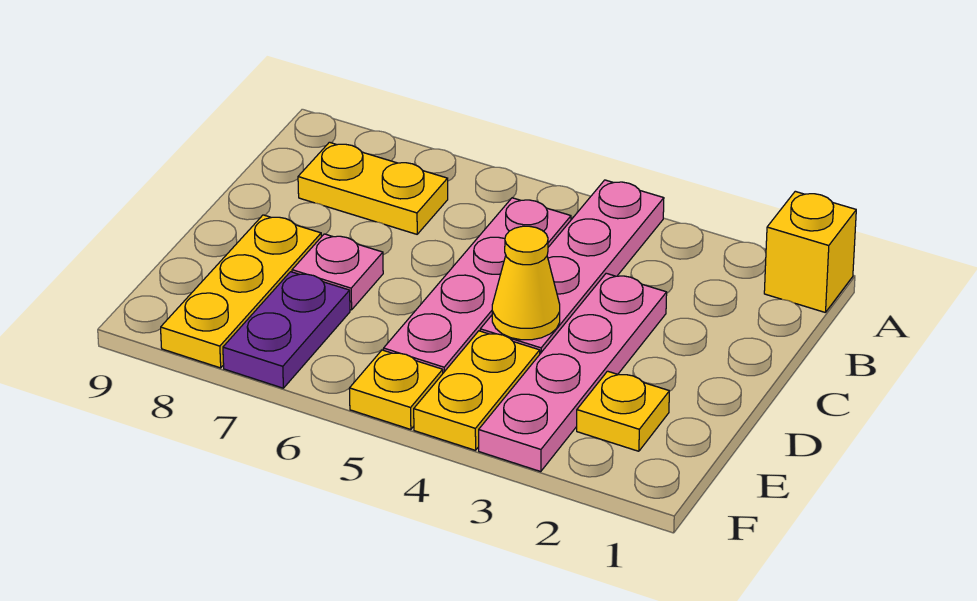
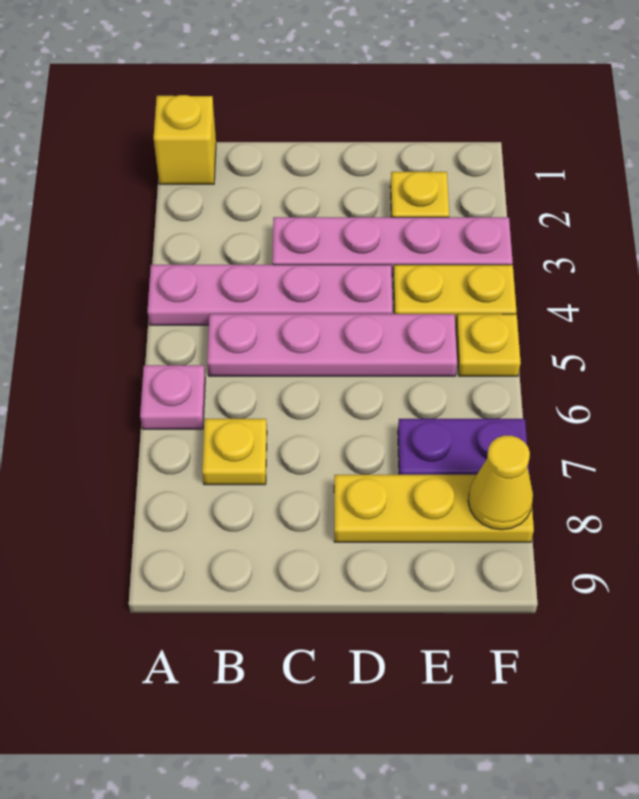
yellow 1x2 plate [298,142,448,234] -> yellow 1x1 plate [202,419,267,485]
yellow 1x1 cone [492,226,560,340] -> yellow 1x1 cone moved to [468,436,533,530]
pink 1x1 plate [292,234,383,310] -> pink 1x1 plate moved to [140,365,205,429]

